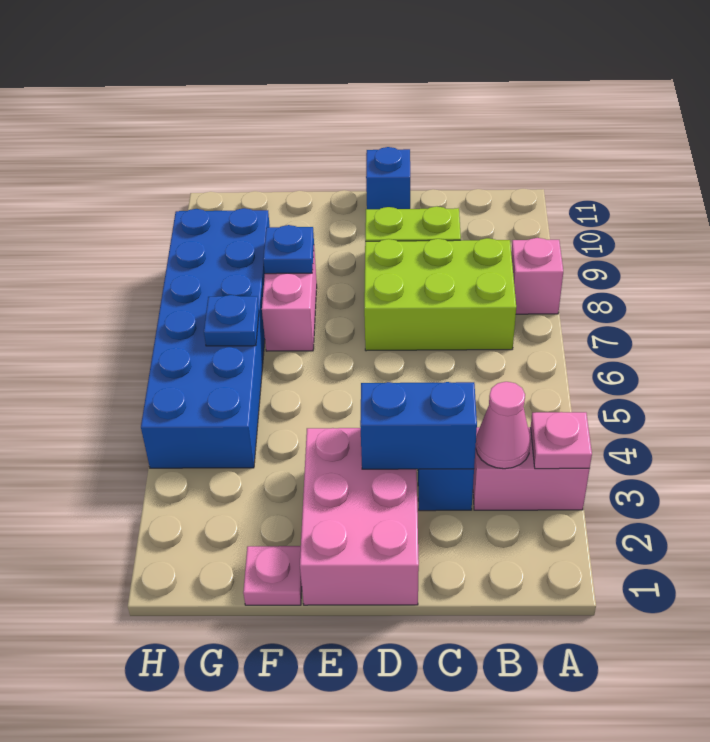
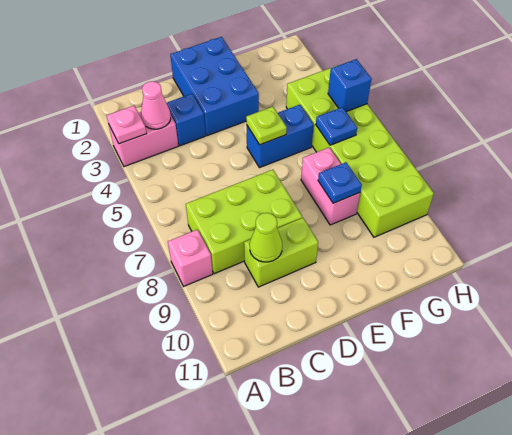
blue 1x2 brick [360,382,477,469] -> blue 1x2 brick moved to [247,105,314,168]
none -> lime 1x1 cone [250,213,282,262]
pink 2x3 brick [300,428,419,605] -> blue 2x3 brick [170,37,259,136]
blue 1x1 brick [366,147,410,209] -> blue 1x1 brick moved to [328,59,371,112]
none -> lime 1x1 plate [246,106,287,145]
pink 1x1 plate [243,546,302,605] -> none
blue 2x6 brick [141,208,270,468] -> lime 2x6 brick [286,65,434,237]

